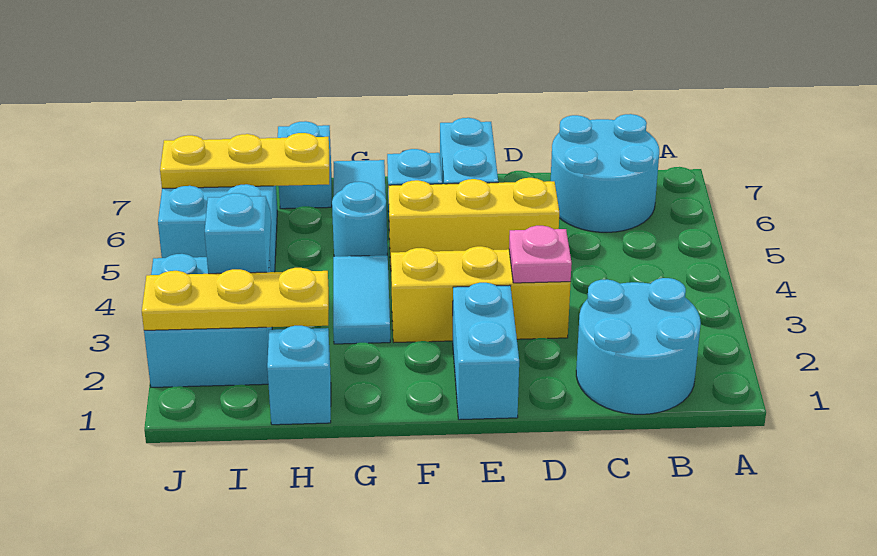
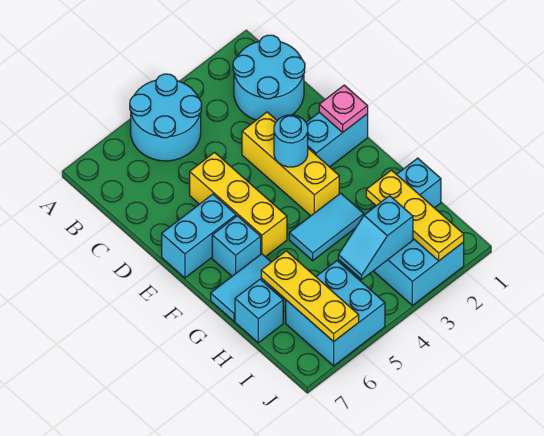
cyan 2x2 round brick [551,114,659,232] -> cyan 2x2 round brick moved to [130,74,202,161]
pink 1x1 plate [509,226,572,283] -> pink 1x1 plate moved to [319,85,368,132]
cyan 1x1 round brick [332,182,387,257] -> cyan 1x1 round brick moved to [274,115,308,167]

